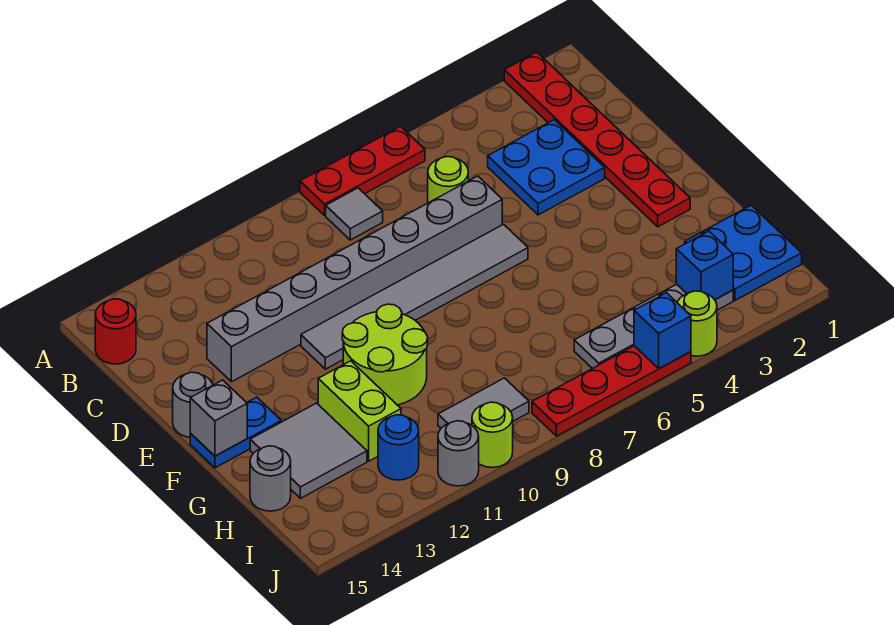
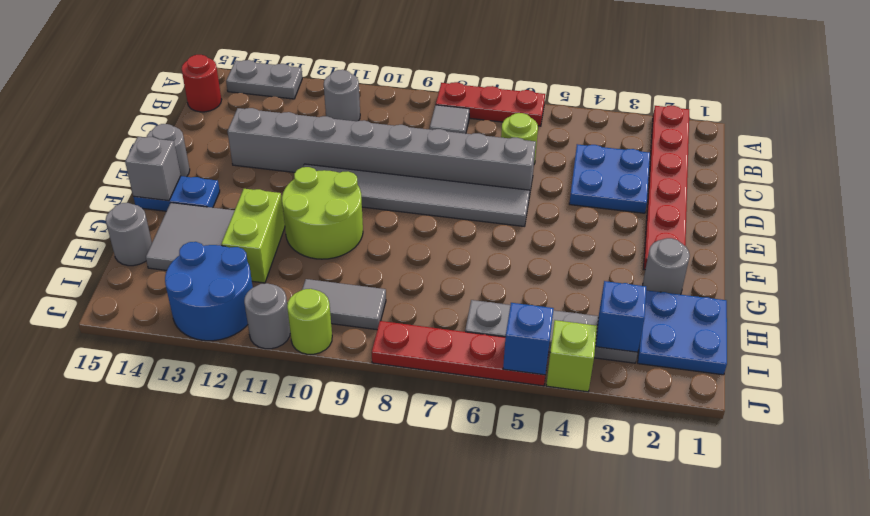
none -> grey 1x2 plate [226,60,302,99]
none -> grey 1x1 round brick [324,70,360,121]
none -> grey 1x1 round brick [643,238,690,295]
blue 1x1 round brick [378,415,419,480] -> blue 2x2 round brick [165,242,253,341]
lime 1x1 round brick [677,291,717,356] -> lime 1x1 brick [546,320,597,392]

